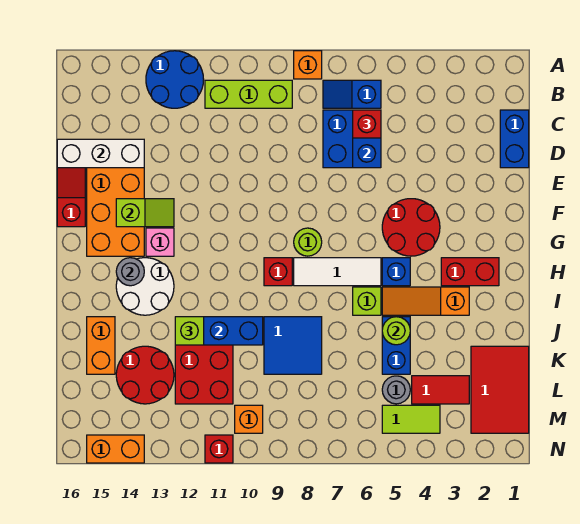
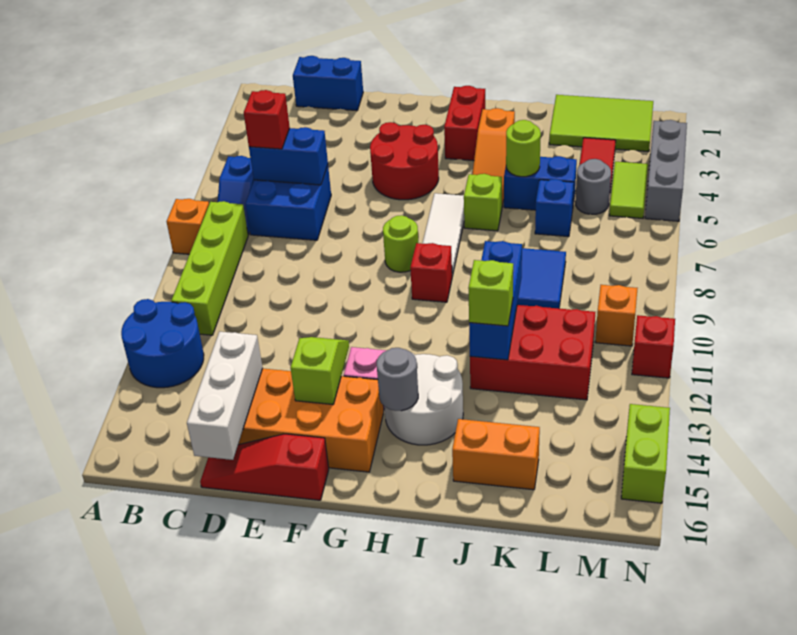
lime 1x3 brick [205,80,292,108] -> lime 1x4 brick [171,201,248,335]
blue 1x1 brick [382,258,410,286] -> blue 1x1 brick moved to [535,179,574,237]
red 2x3 tile [471,346,529,433] -> lime 2x3 tile [549,95,653,152]
red 2x2 round brick [116,346,174,404] -> none
none -> grey 1x3 brick [645,120,687,221]
orange 1x2 brick [87,435,144,463] -> lime 1x2 brick [621,404,670,503]

